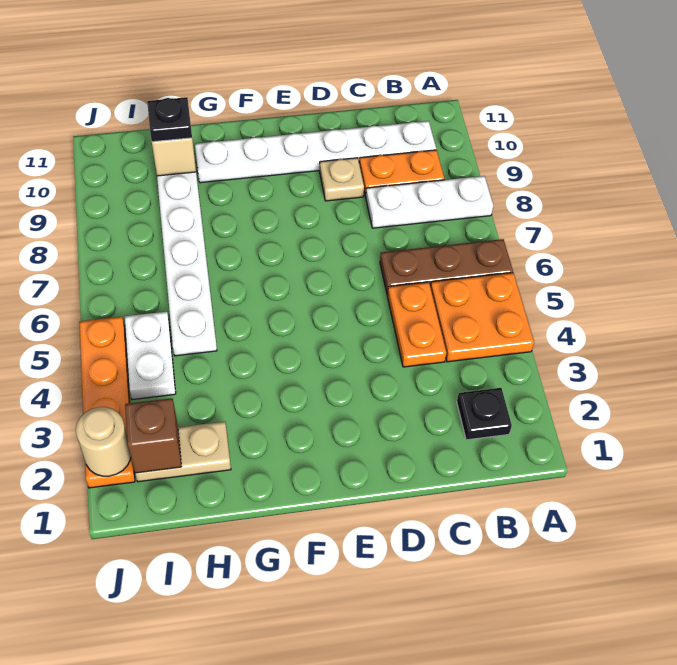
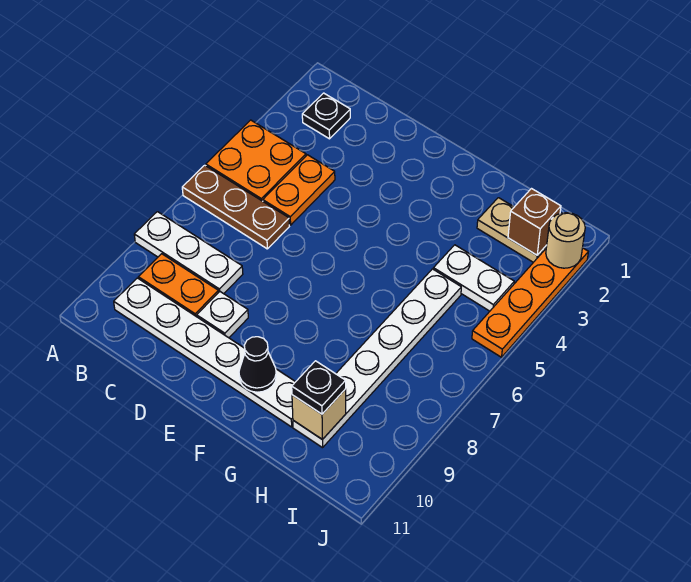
tan 1x1 plate [320,158,364,201] -> white 1x1 plate [197,292,248,338]
none -> black 1x1 cone [239,337,276,392]
white 1x2 plate [125,312,176,400] -> white 1x2 plate turned to [433,245,514,311]

